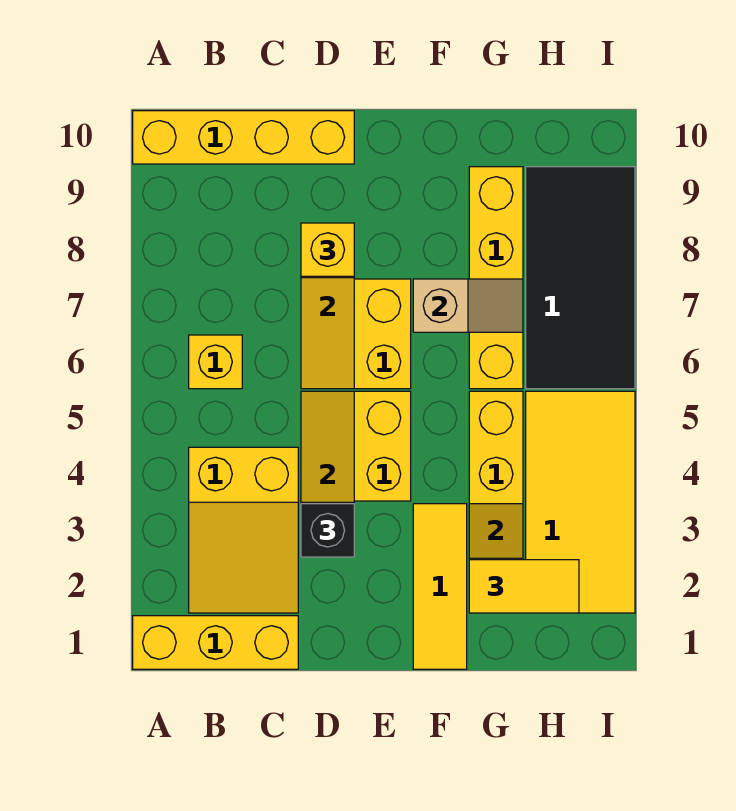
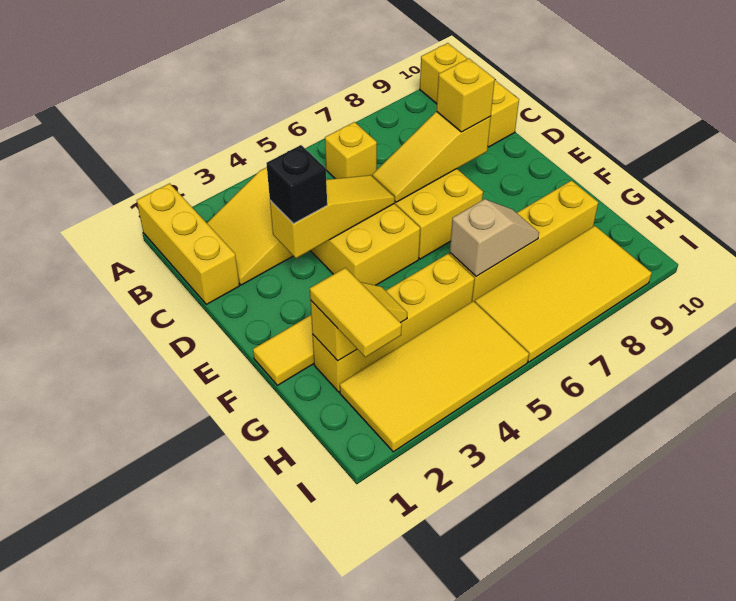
yellow 1x4 brick [133,111,354,164] -> yellow 1x3 brick [420,43,519,147]
tan 1x2 slope [413,279,523,332] -> tan 1x2 slope turned to [450,199,539,276]
black 2x4 tile [526,167,635,389] -> yellow 2x4 tile [475,226,652,362]

